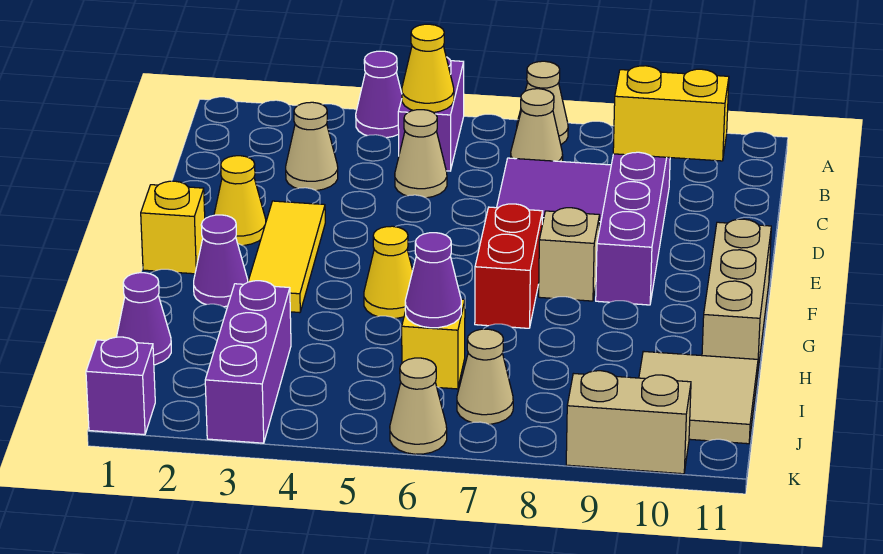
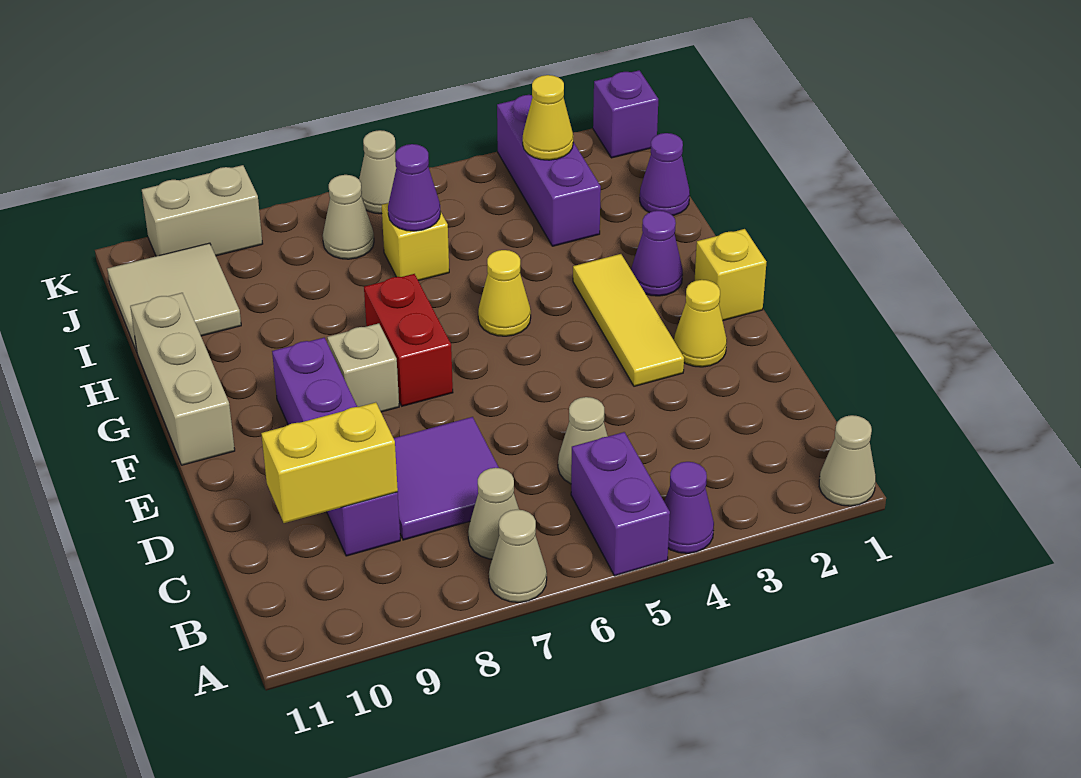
yellow 1x1 cone [402,24,454,113] -> yellow 1x1 cone moved to [523,75,573,160]
tan 1x1 cone [286,102,338,191] -> tan 1x1 cone moved to [819,415,876,506]

